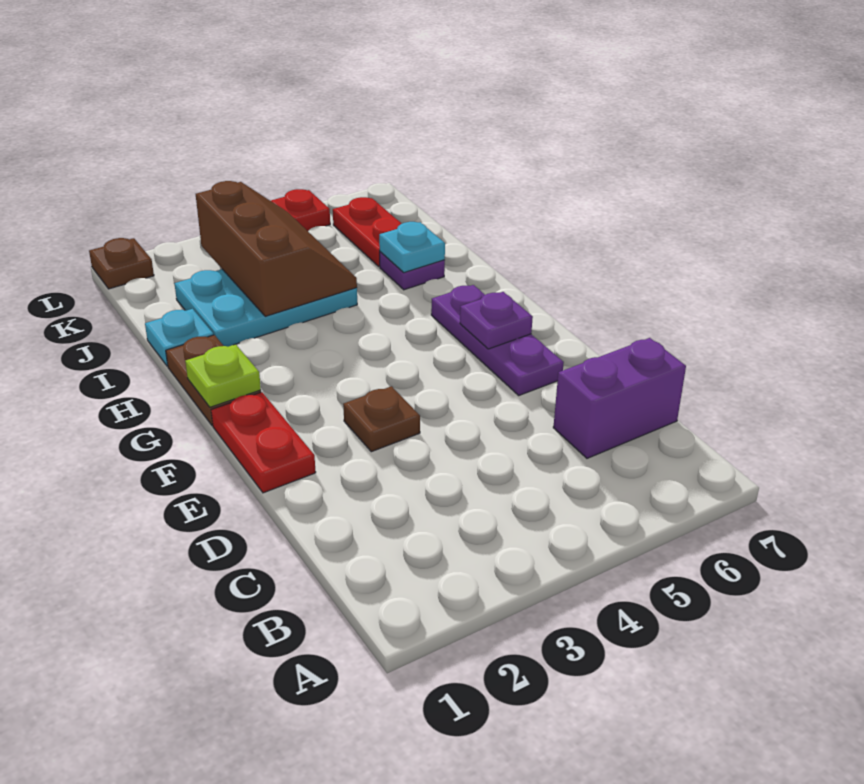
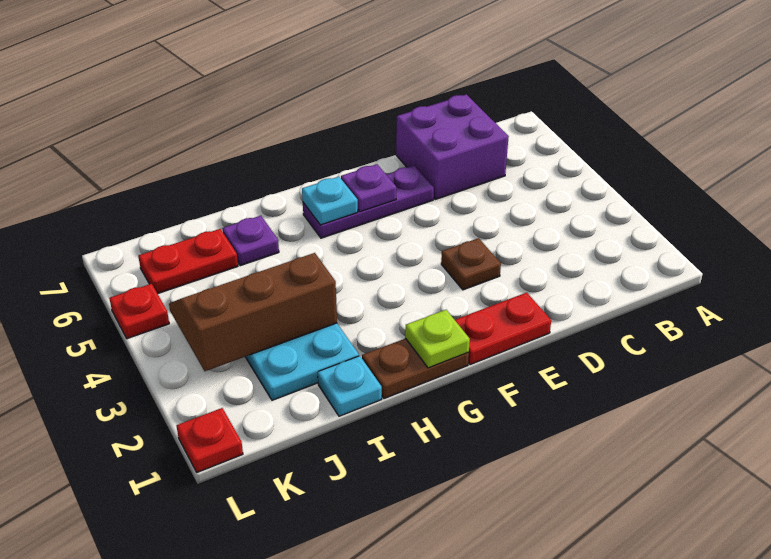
purple 1x2 brick [553,338,686,458] -> purple 2x2 brick [396,94,509,200]
cyan 1x1 plate [379,222,445,273] -> cyan 1x1 plate moved to [302,177,358,225]
brown 1x1 plate [89,238,154,289] -> red 1x1 plate [176,408,243,472]

